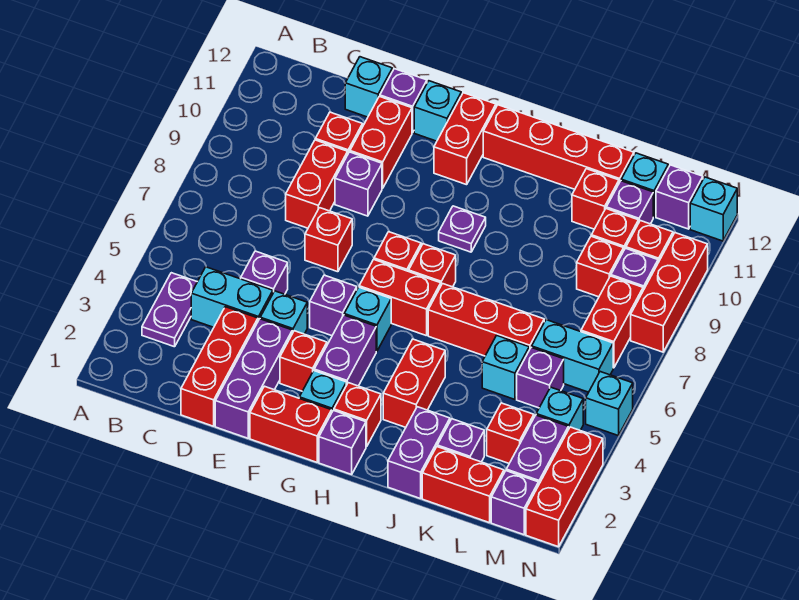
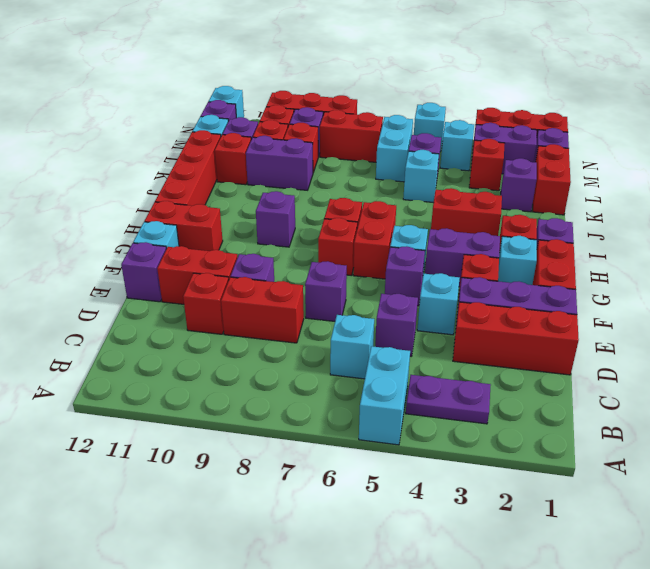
cyan 1x2 brick [191,267,273,327] -> cyan 1x2 brick moved to [359,346,410,445]
cyan 1x1 brick [345,57,392,117] -> cyan 1x1 brick moved to [330,315,374,379]
red 1x1 brick [305,208,352,272] -> purple 1x1 brick [305,261,347,321]
purple 1x1 plate [439,206,486,252] -> purple 1x1 brick [256,191,295,247]
red 1x3 brick [428,284,544,356] -> none
purple 1x2 brick [388,407,450,499] -> purple 1x2 brick moved to [246,136,313,190]

